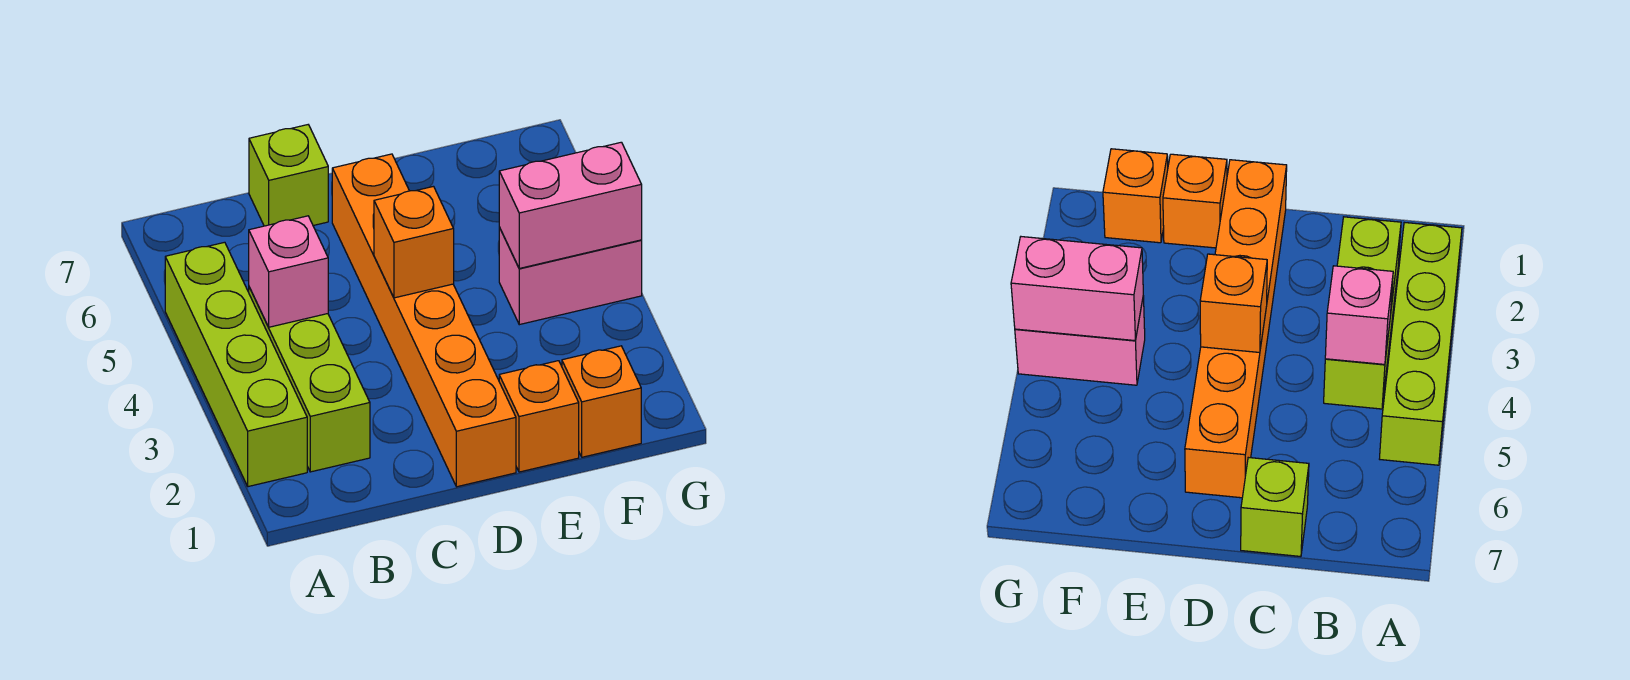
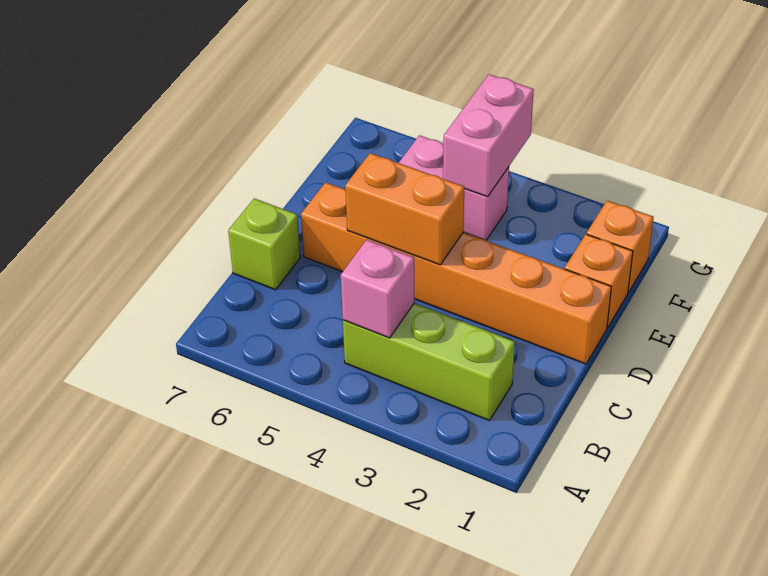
lime 1x4 brick [165,242,307,487] -> none
orange 1x1 brick [374,186,454,298] -> orange 1x2 brick [345,153,464,265]
pink 1x2 brick [499,227,642,325] -> pink 1x2 brick turned to [399,135,509,240]

